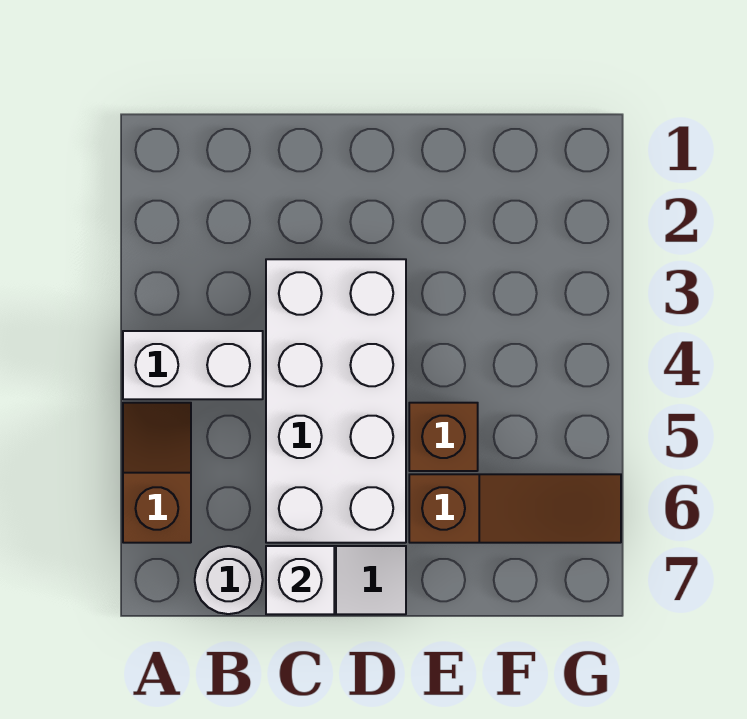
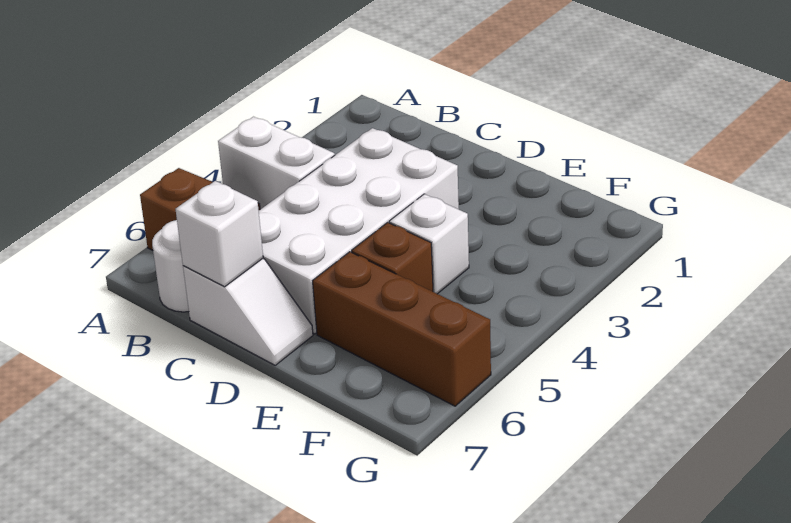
none -> white 1x1 brick [389,194,469,294]
brown 1x3 slope [409,474,621,543] -> brown 1x3 brick [313,252,491,406]

